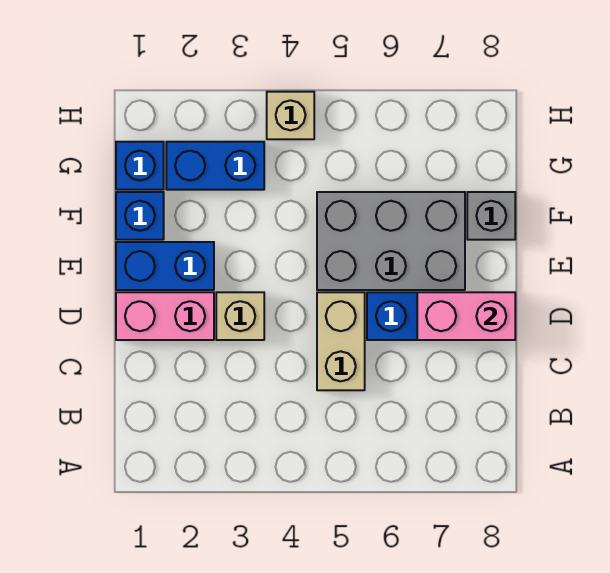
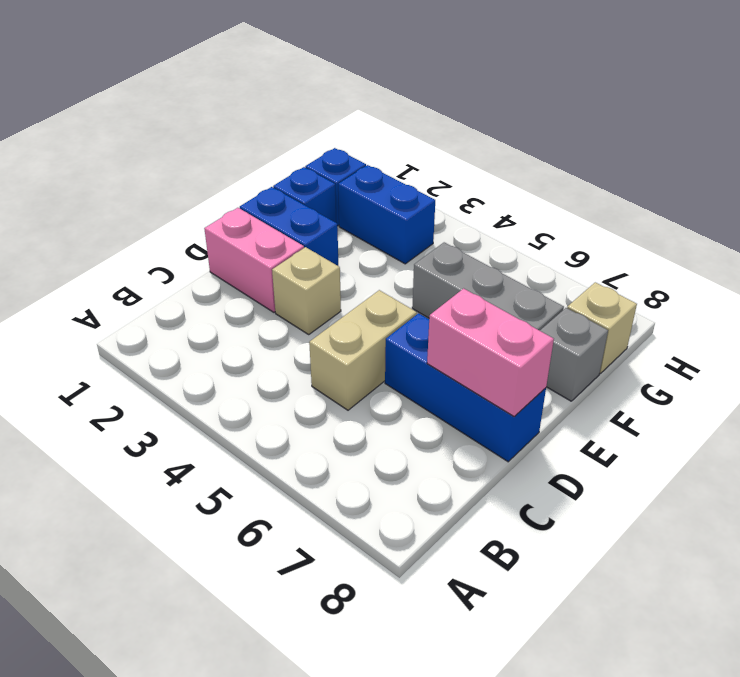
grey 2x3 brick [317,192,465,290] -> grey 1x3 brick [412,242,564,331]
tan 1x1 brick [267,92,314,139] -> tan 1x1 brick moved to [567,282,637,373]

